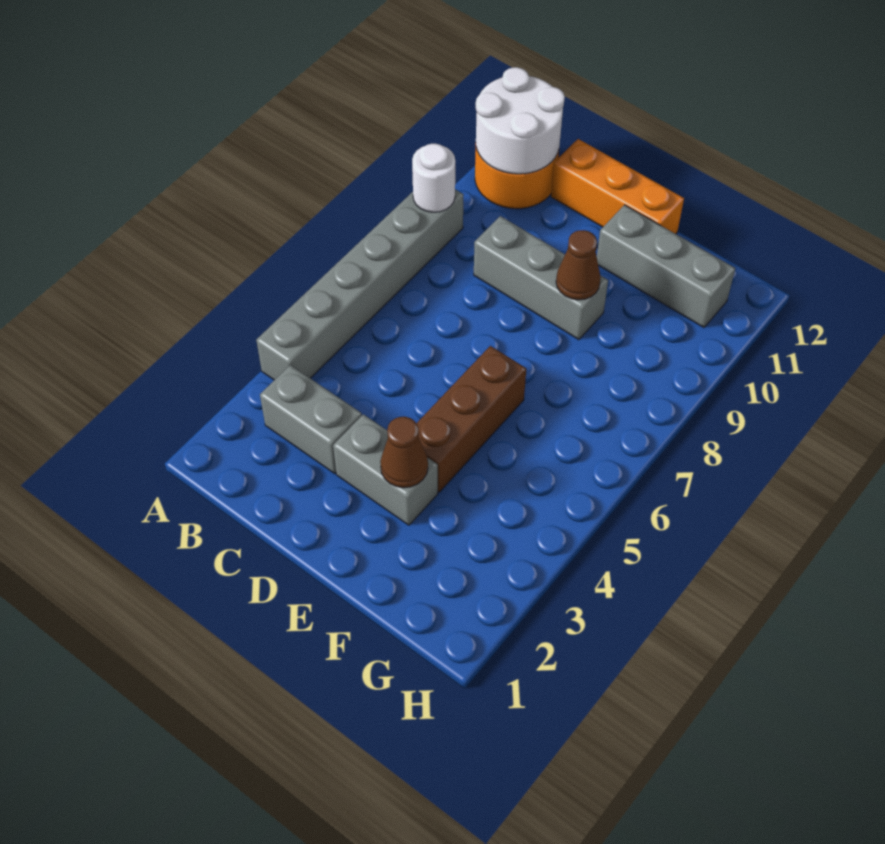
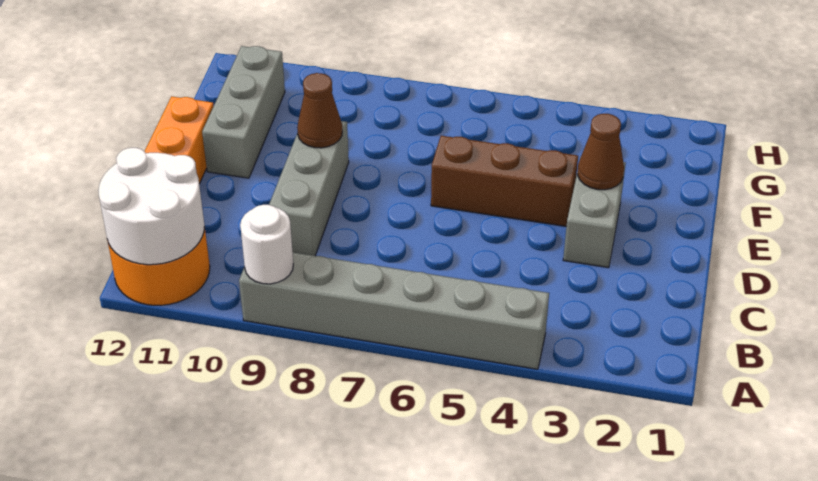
grey 1x2 brick [260,365,362,474] -> none

